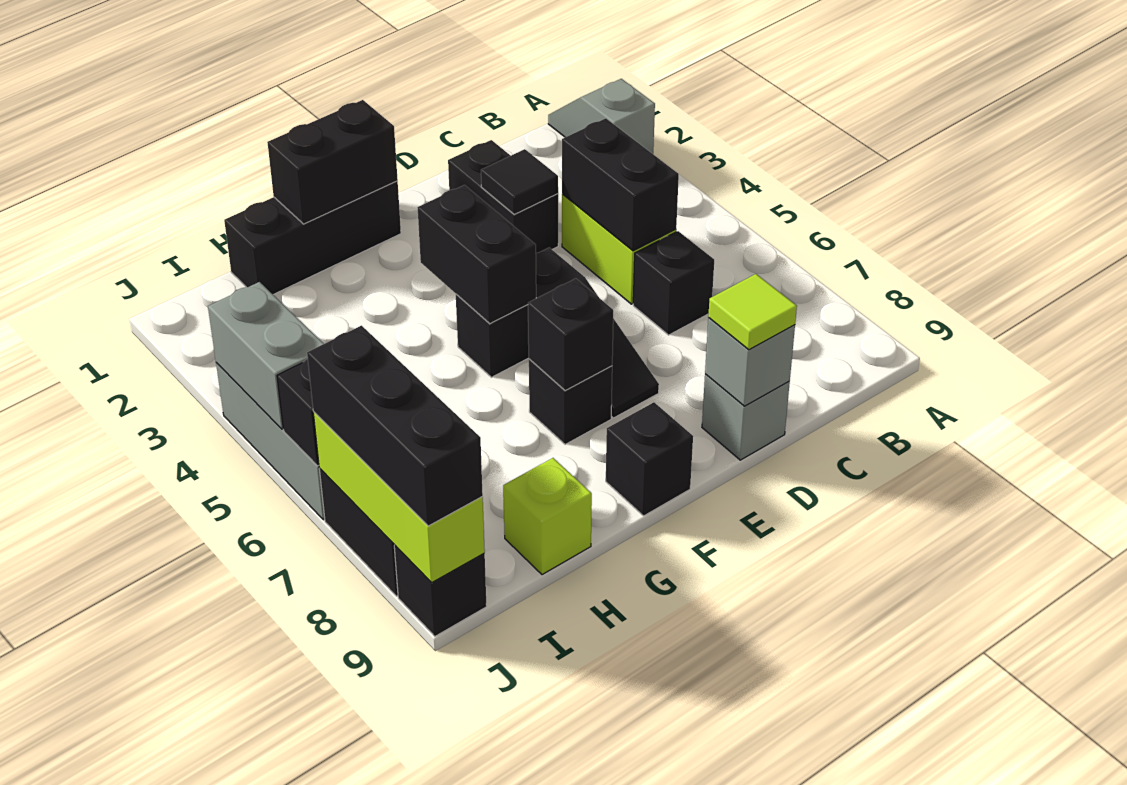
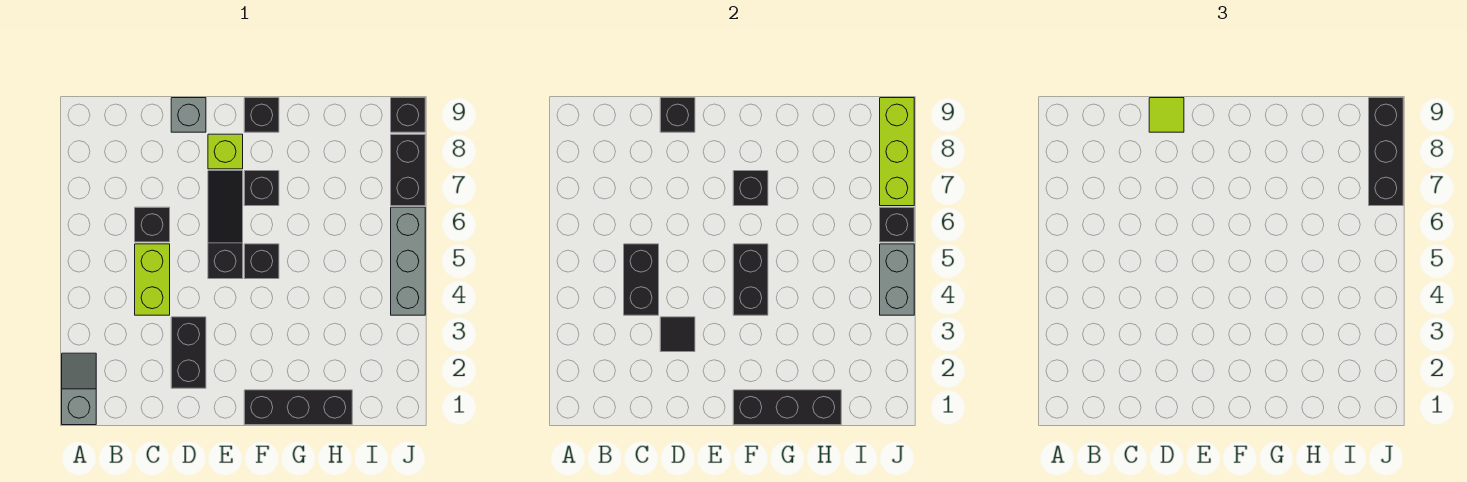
grey 1x2 slope [548,79,655,154] -> grey 1x2 slope turned to [62,353,96,425]
grey 1x1 brick [705,318,795,406] -> black 1x1 brick [660,98,695,132]
black 1x2 brick [267,100,398,224] -> black 1x3 brick [733,390,841,425]
lime 1x1 brick [503,458,592,575] -> lime 1x1 brick moved to [208,134,243,169]

